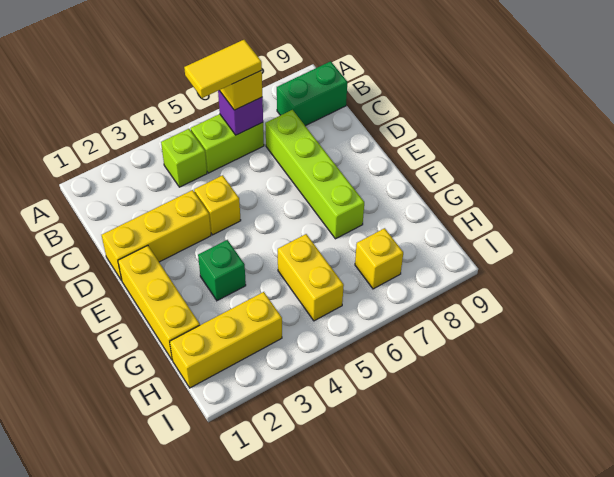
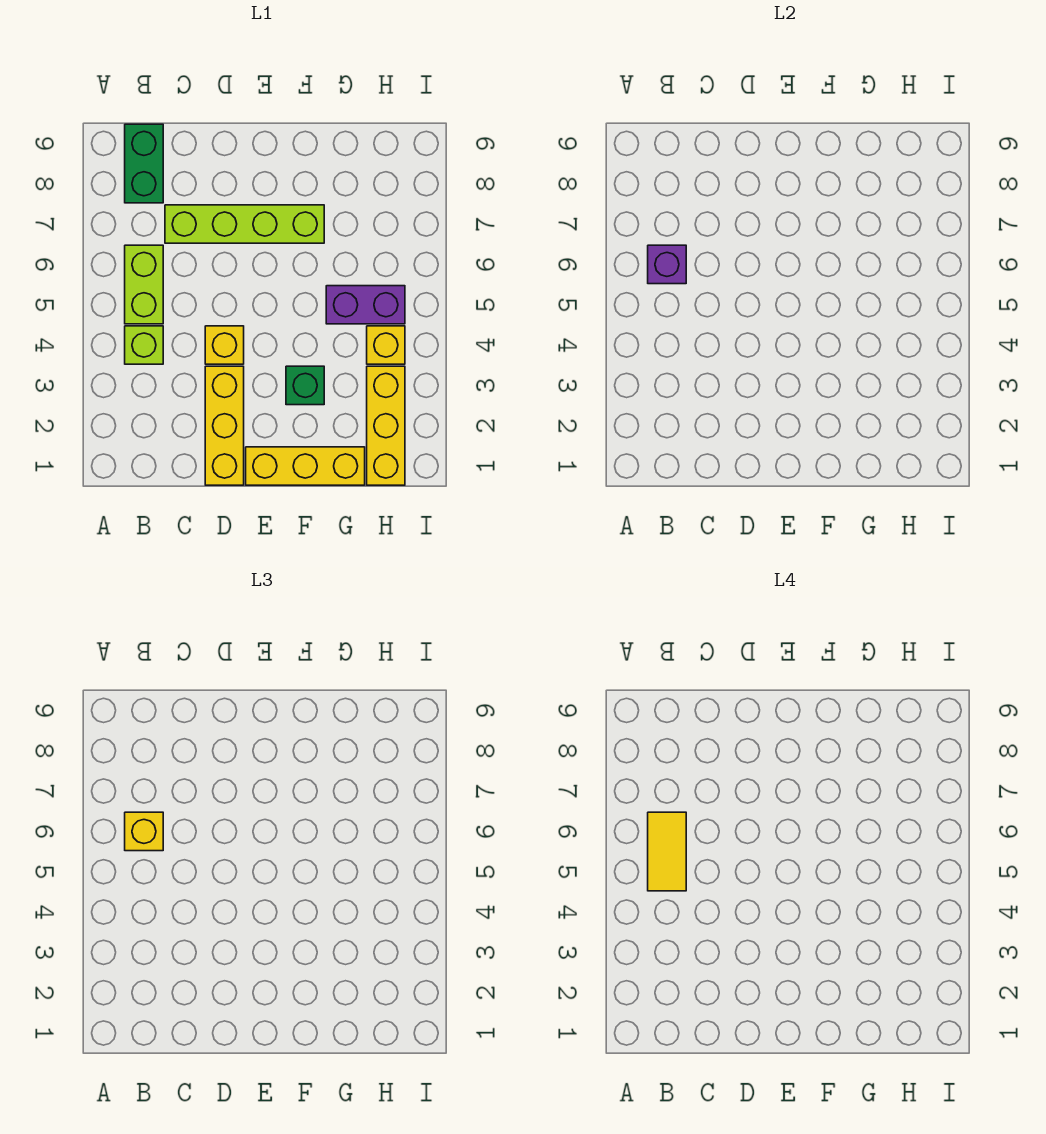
yellow 1x2 brick [278,234,344,321] -> purple 1x2 brick [326,286,405,324]
yellow 1x1 brick [355,228,403,289] -> yellow 1x1 brick moved to [367,326,405,364]

